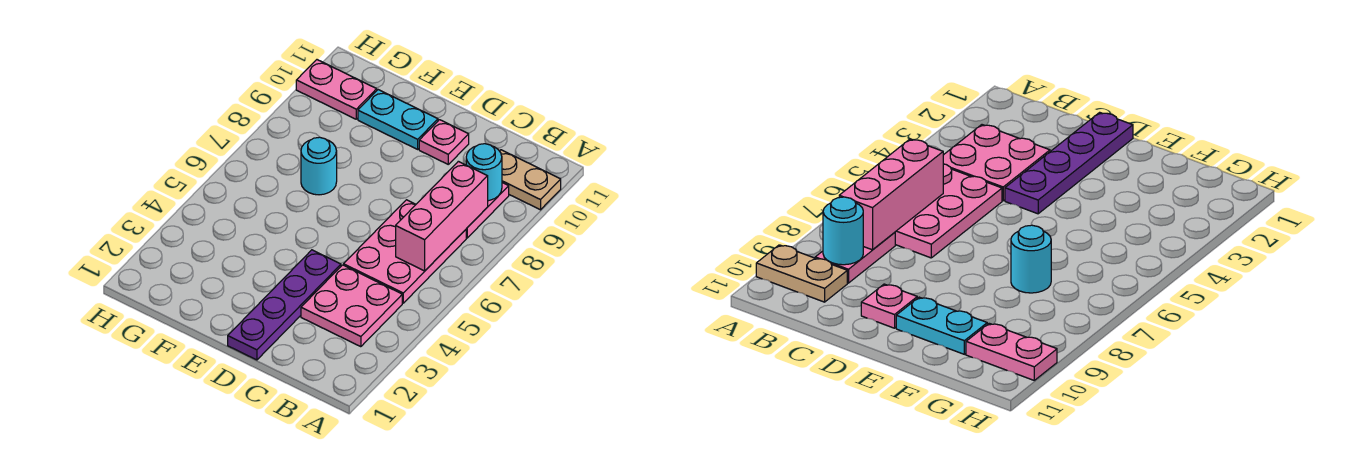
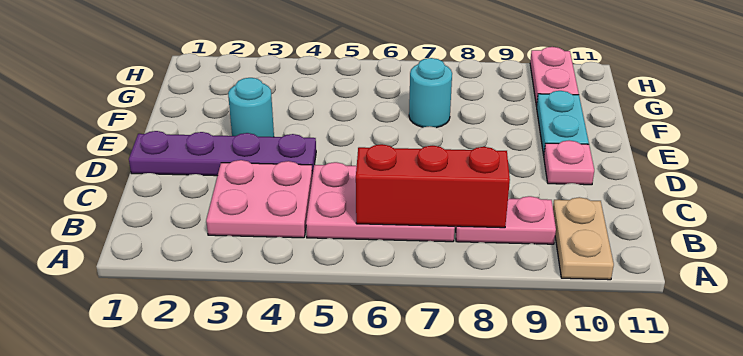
pink 1x3 brick [396,161,488,271] -> red 1x3 brick [356,144,510,228]
cyan 1x1 round brick [466,144,502,201] -> cyan 1x1 round brick moved to [228,78,274,137]

